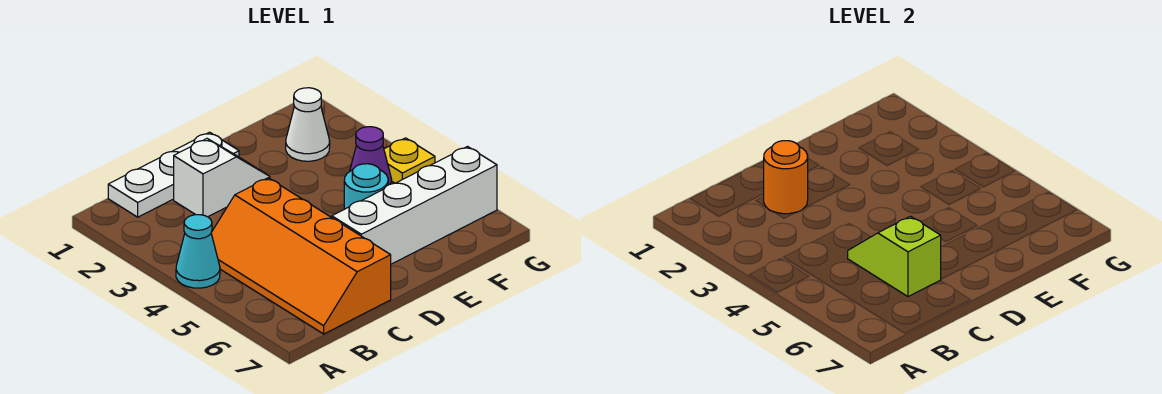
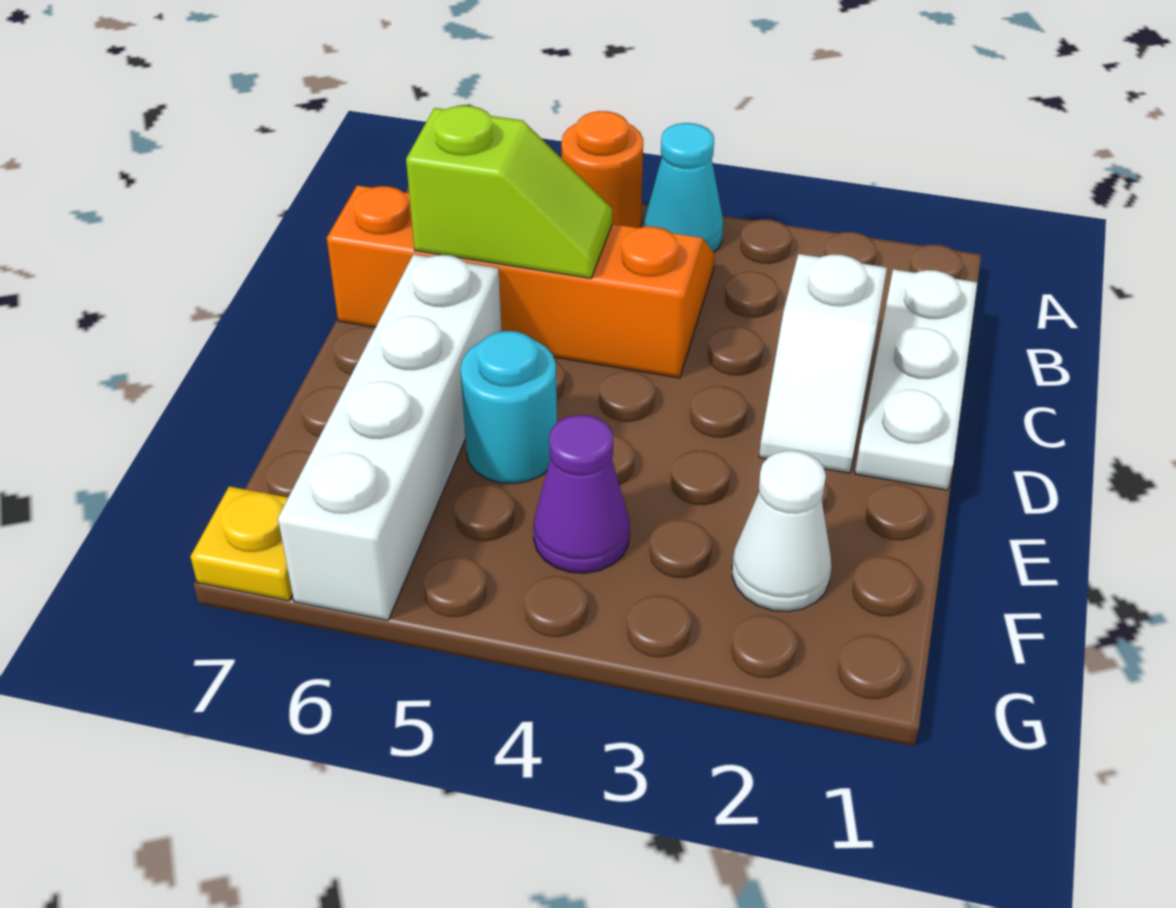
orange 1x1 round brick [764,141,808,214] -> orange 1x1 round brick moved to [561,111,643,228]
yellow 1x1 plate [384,138,435,183] -> yellow 1x1 plate moved to [190,486,293,601]

